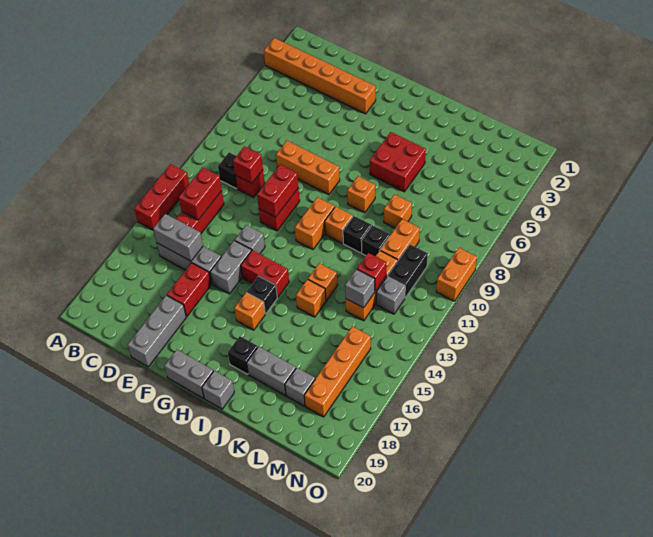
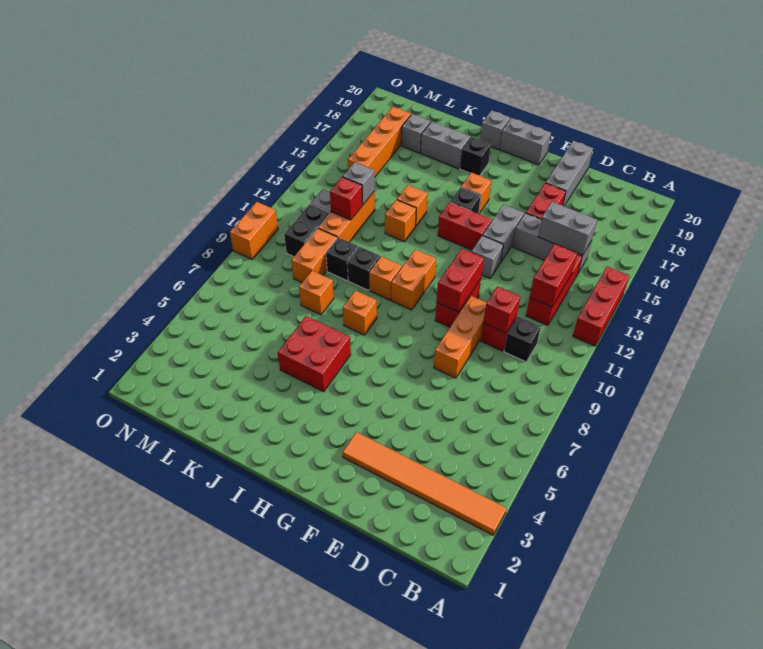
orange 1x6 brick [264,38,376,114] -> orange 1x6 tile [343,432,507,535]
orange 1x3 brick [276,141,340,195] -> orange 1x3 brick turned to [434,296,487,378]

